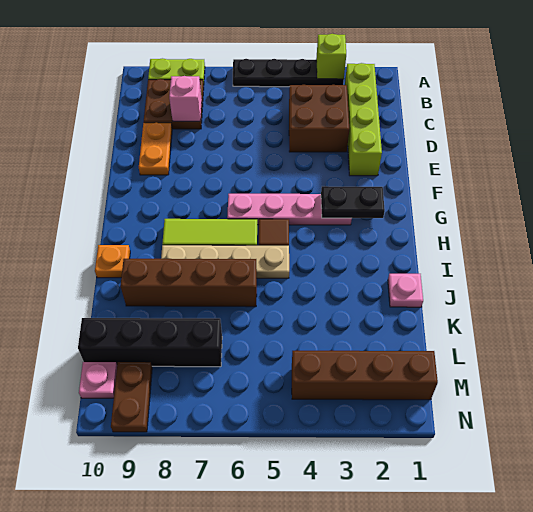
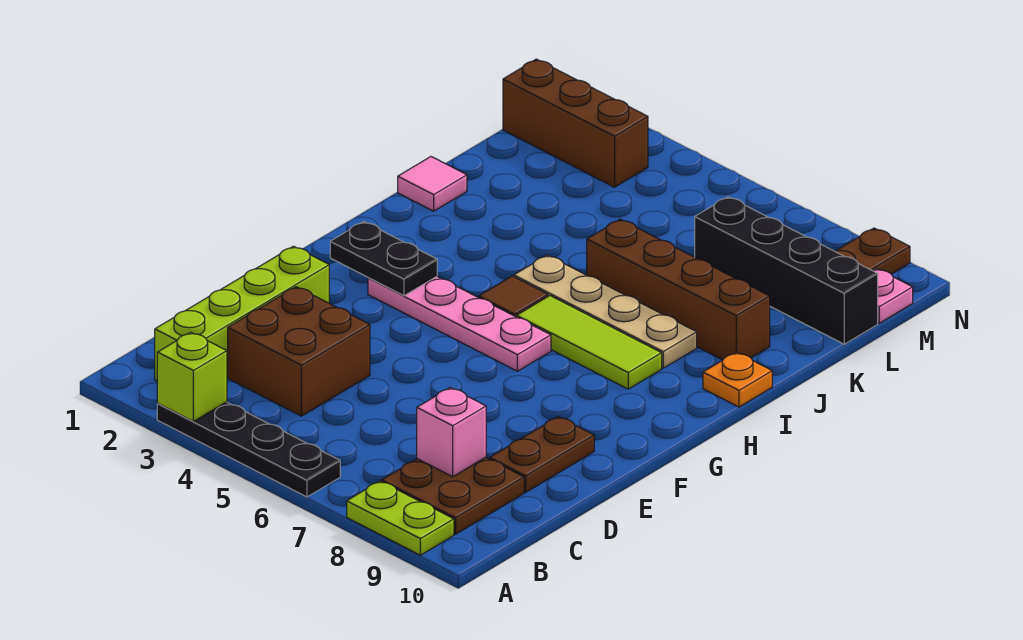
orange 1x2 plate [139,122,172,175] -> brown 1x2 plate [490,417,594,492]
pink 1x1 plate [388,274,423,307] -> pink 1x1 tile [398,157,467,211]
brown 1x4 brick [292,351,438,400] -> brown 1x3 brick [503,59,648,187]

